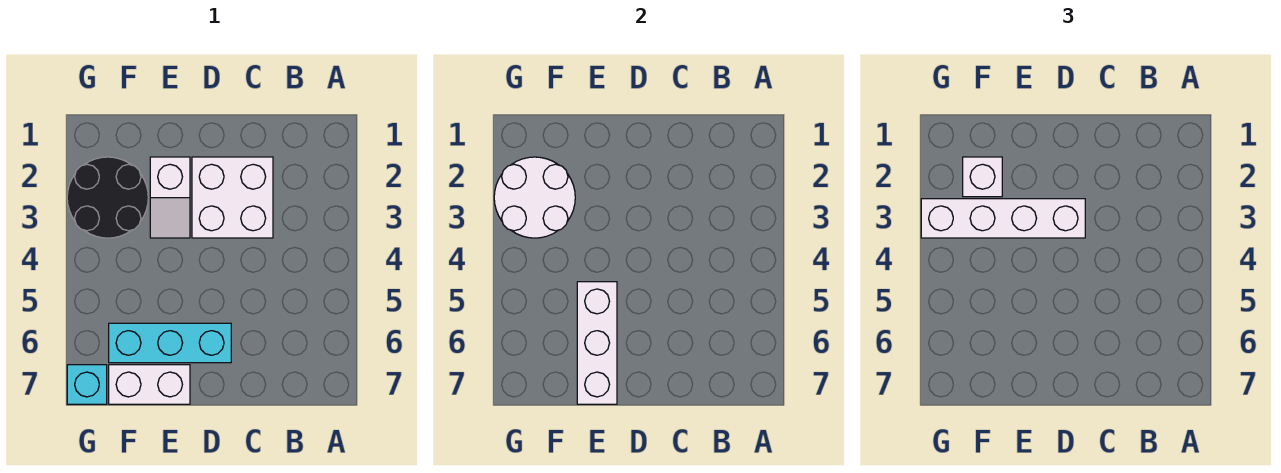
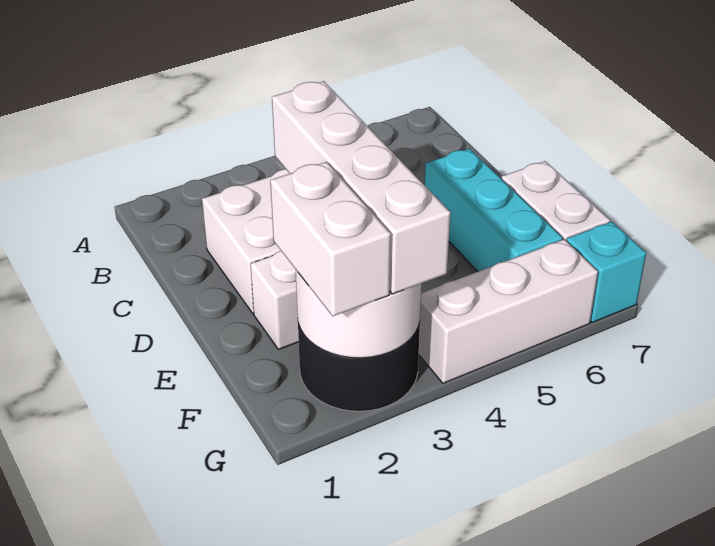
white 1x3 brick [577,282,617,404] -> white 1x3 brick moved to [419,239,598,383]
white 1x1 brick [963,157,1002,197] -> white 1x2 brick [270,162,391,316]

